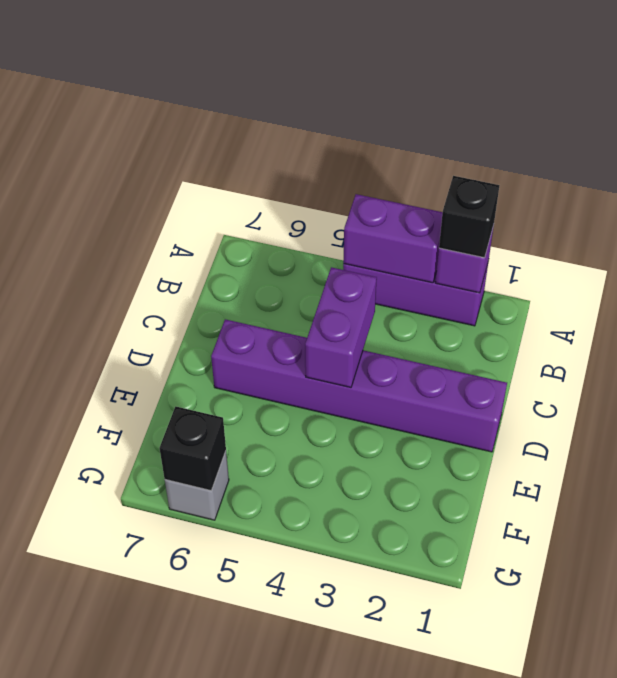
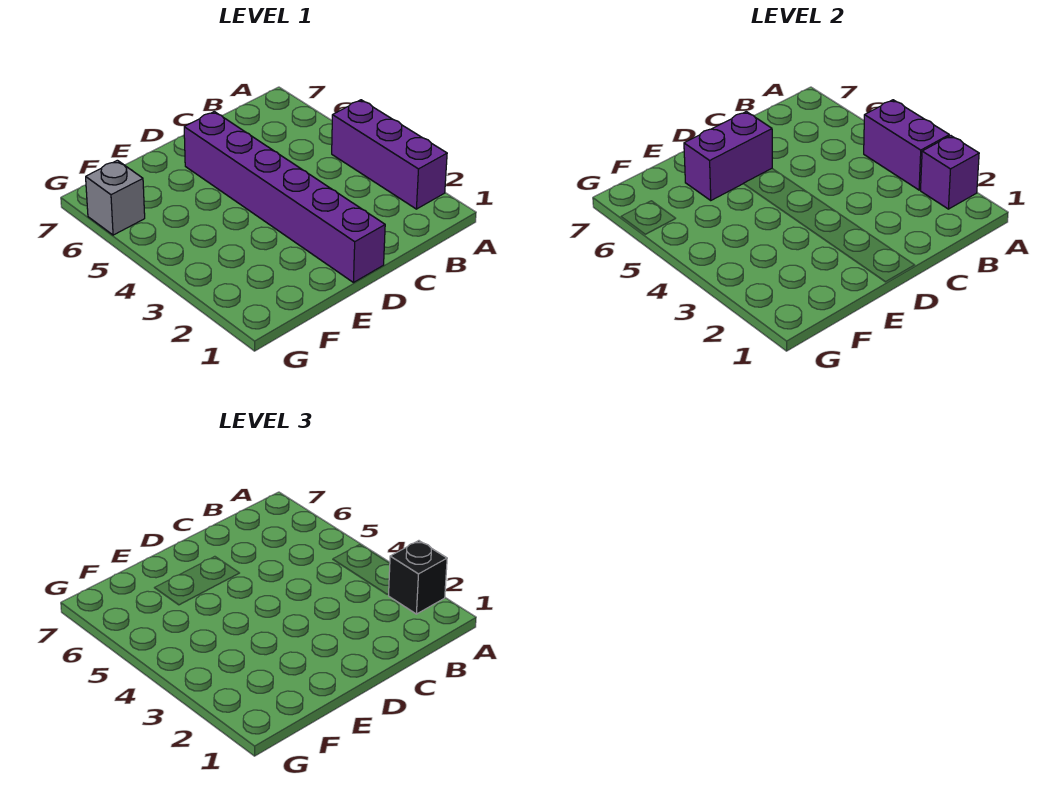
purple 1x2 brick [305,267,377,388] -> purple 1x2 brick moved to [684,112,772,200]
black 1x1 brick [160,407,226,491] -> none

